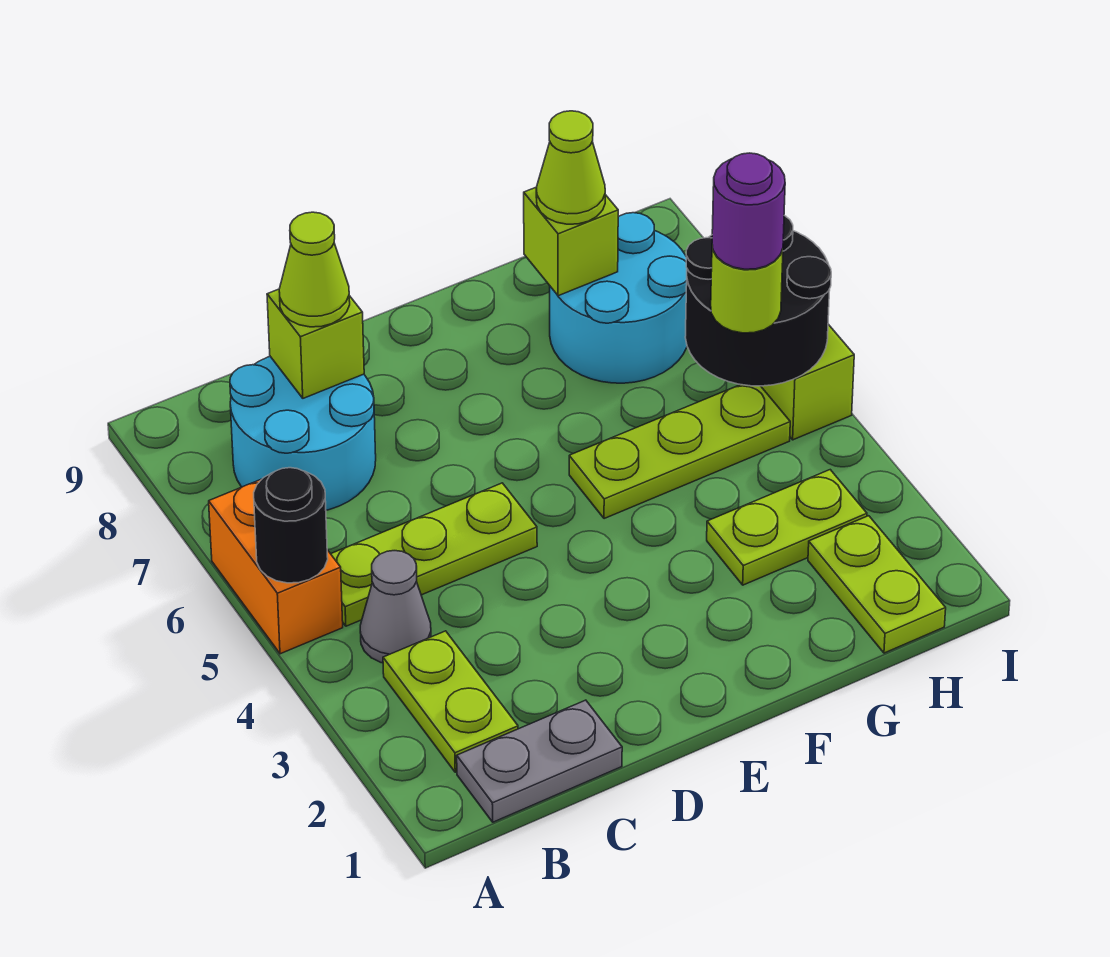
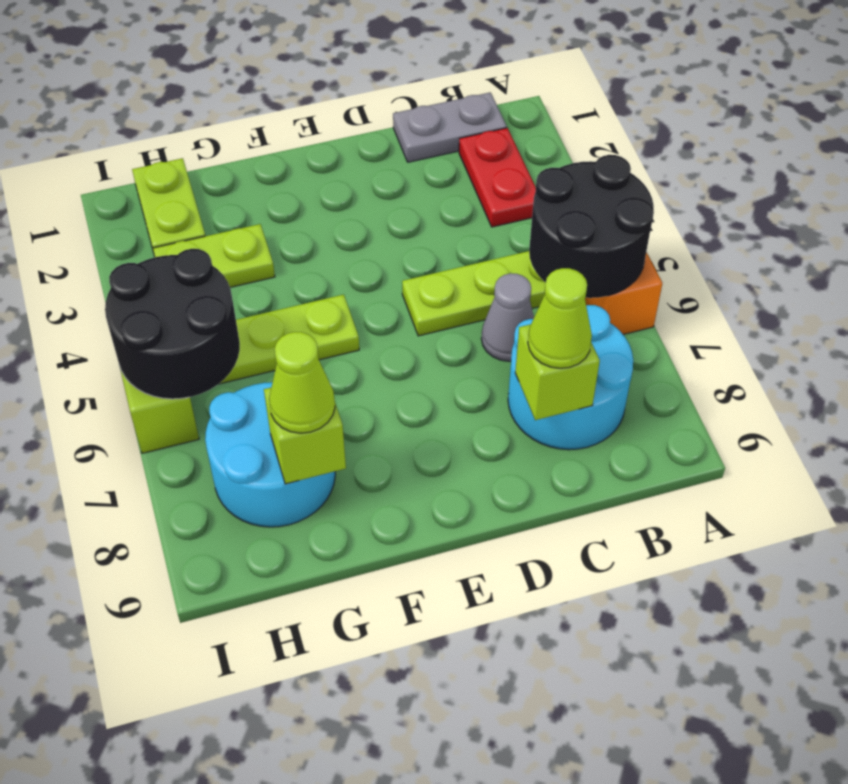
black 1x1 round brick [254,468,328,583] -> black 2x2 round brick [529,155,654,298]
lime 1x2 plate [383,631,518,772] -> red 1x2 plate [459,128,536,227]
grey 1x1 cone [360,551,431,663] -> grey 1x1 cone moved to [481,273,534,361]
lime 1x1 round brick [711,245,783,333] -> none
purple 1x1 round brick [712,153,785,269] -> none

